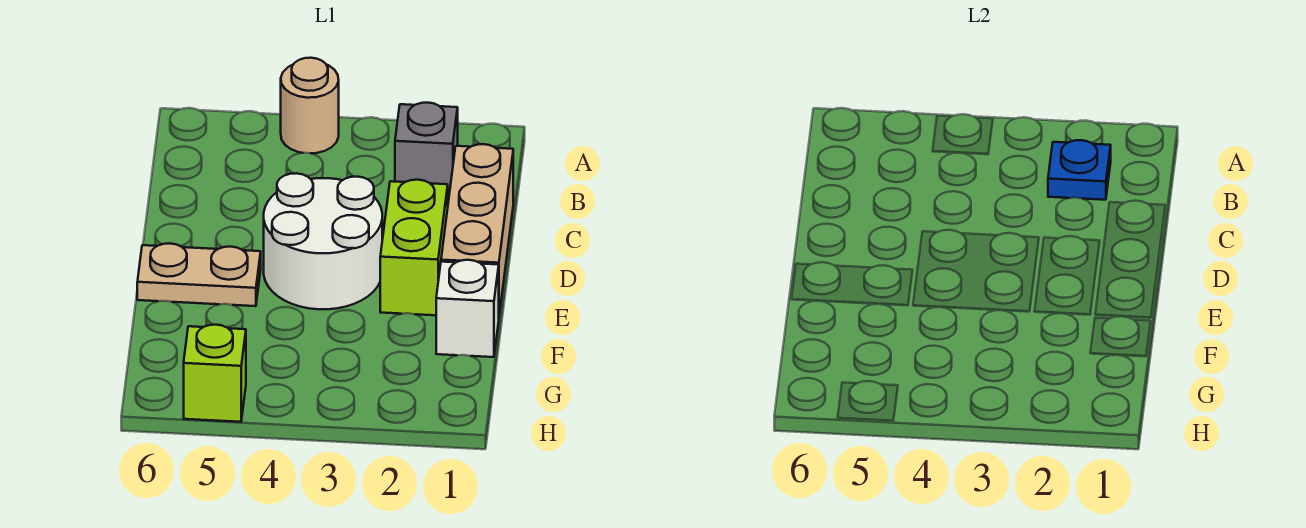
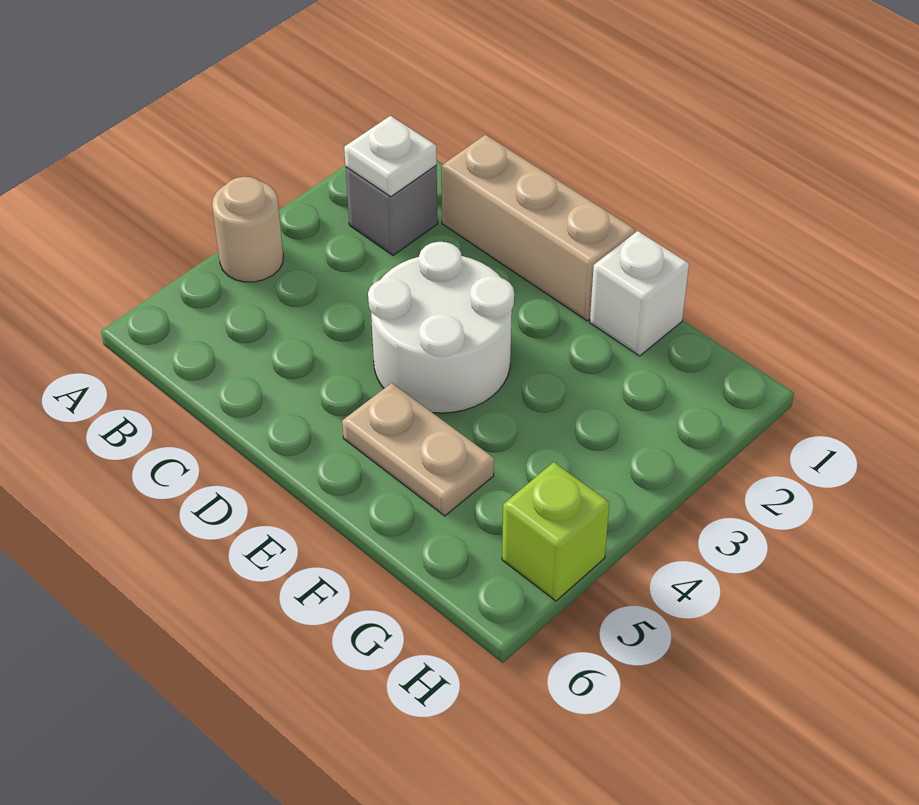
blue 1x1 plate [1048,140,1111,200] -> white 1x1 plate [344,116,437,197]
lime 1x2 brick [380,180,448,315] -> none
tan 1x2 plate [137,243,261,306] -> tan 1x2 plate turned to [342,383,494,516]

